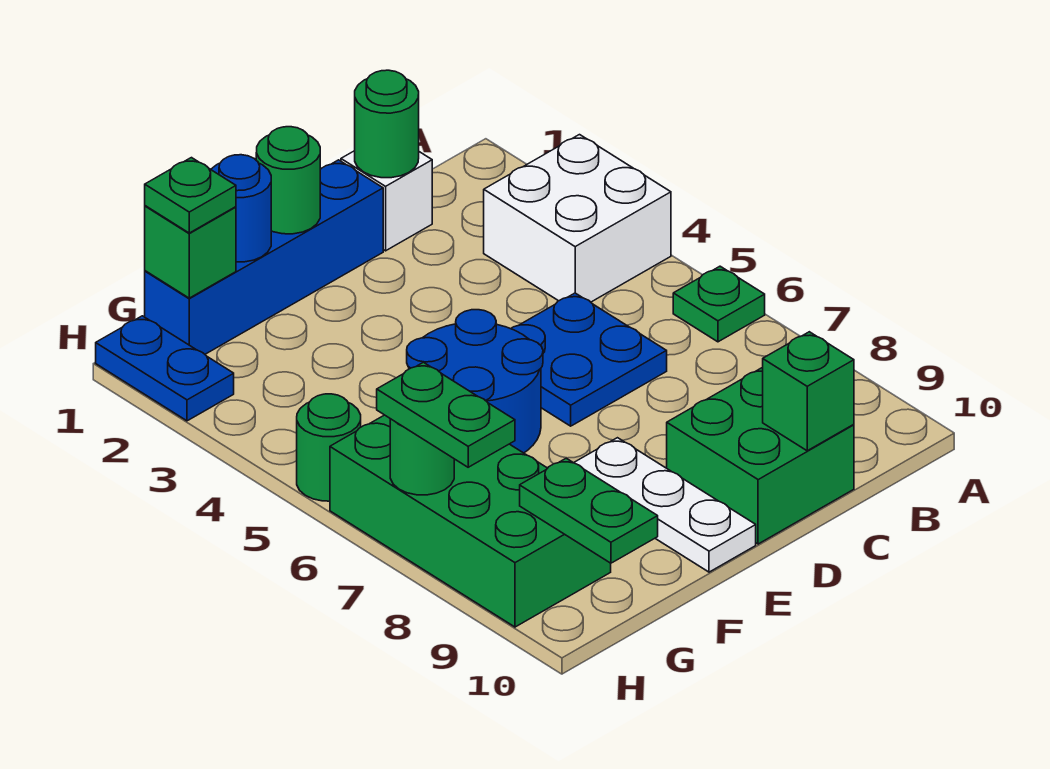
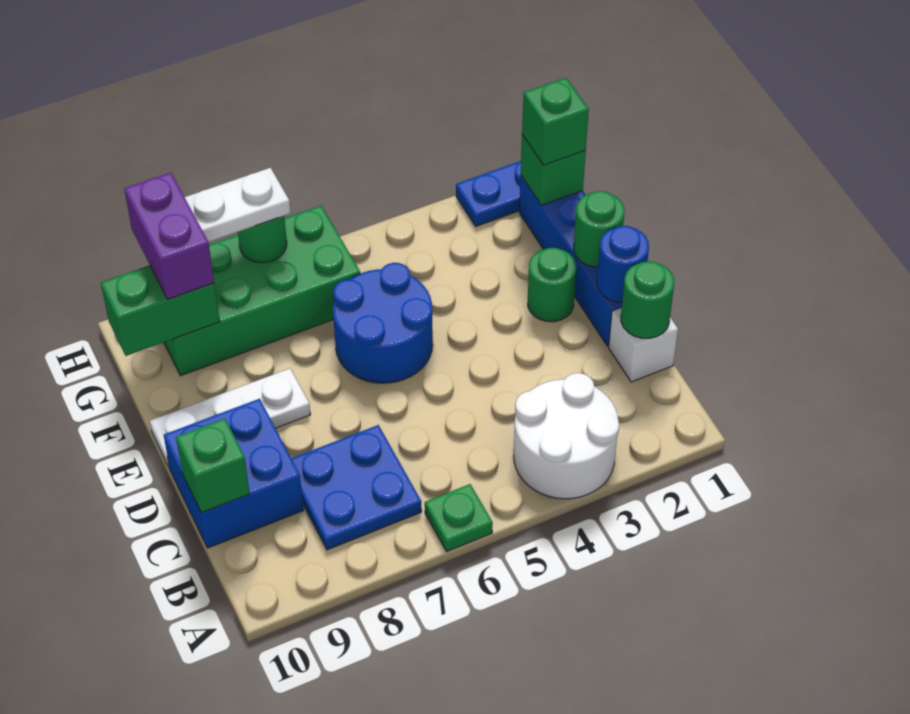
white 2x2 brick [484,135,671,302] -> white 2x2 round brick [514,373,619,499]
blue 2x2 plate [511,293,667,426] -> blue 2x2 plate moved to [291,425,422,550]
green 2x2 brick [667,367,854,544] -> blue 2x2 brick [164,399,303,548]
blue 1x1 round brick [211,155,271,262] -> blue 1x1 round brick moved to [597,226,649,302]
green 1x1 plate [145,158,236,233] -> green 1x1 brick [522,78,589,165]
green 1x2 plate [520,458,658,563] -> green 1x2 brick [101,265,220,356]
none -> purple 1x2 brick [124,173,214,299]
green 1x1 round brick [297,394,361,501] -> green 1x1 round brick moved to [528,248,576,322]
green 1x2 plate [377,362,515,467] -> white 1x2 plate [185,168,291,242]

